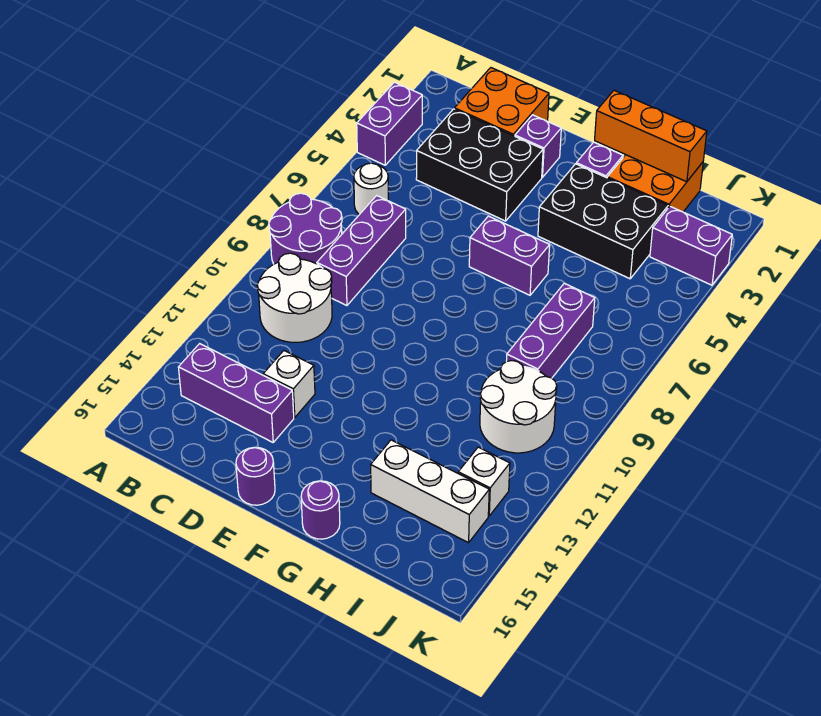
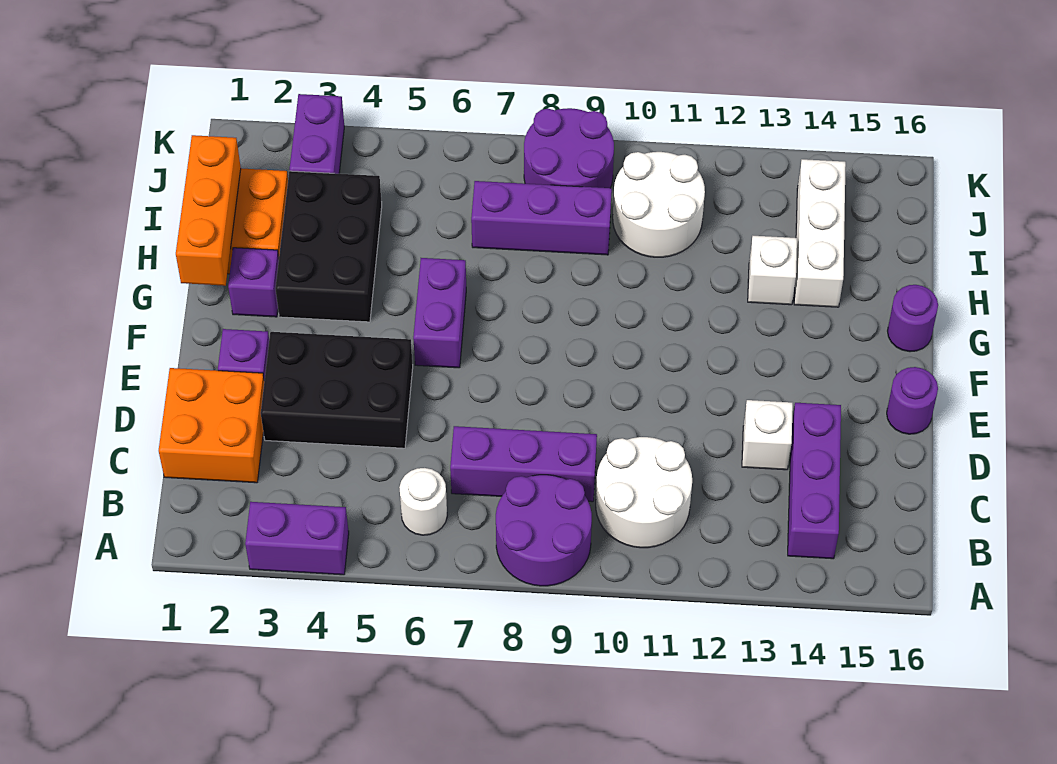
black 2x3 brick [416,109,543,221] -> black 2x3 brick turned to [261,332,413,448]
none -> purple 2x2 round brick [524,108,614,188]
white 1x1 brick [458,447,510,516] -> white 1x1 brick moved to [748,236,797,305]

